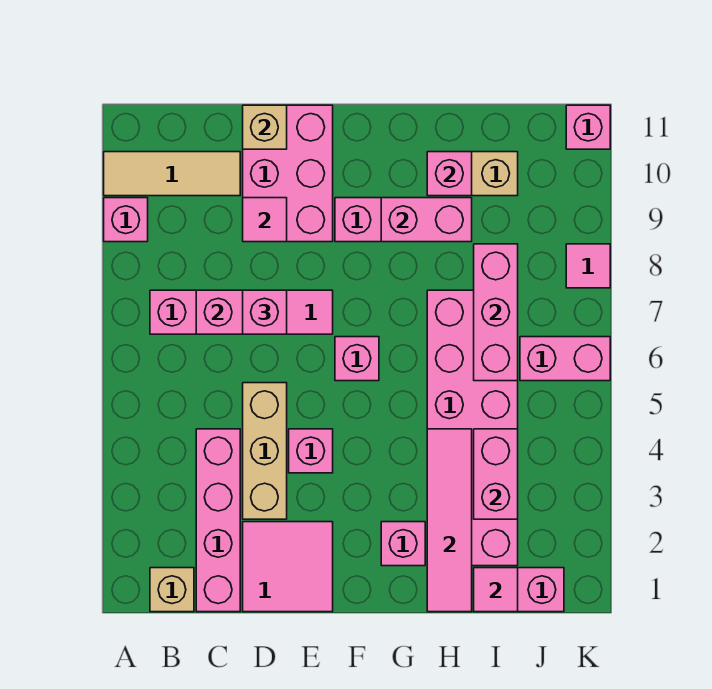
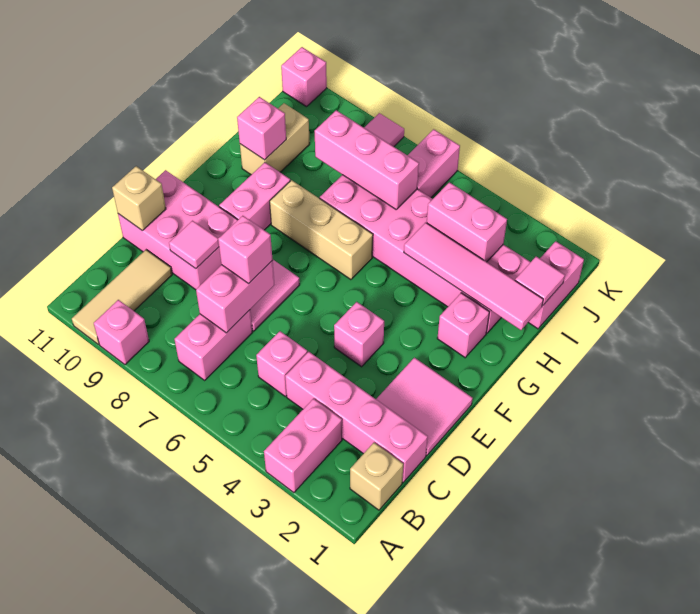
tan 1x3 brick [243,383,287,519] -> tan 1x3 brick moved to [270,180,373,280]
pink 1x1 brick [335,337,379,381] -> pink 1x1 brick moved to [256,331,307,396]
pink 1x2 brick [381,198,472,242] -> pink 1x2 brick moved to [264,399,342,493]

